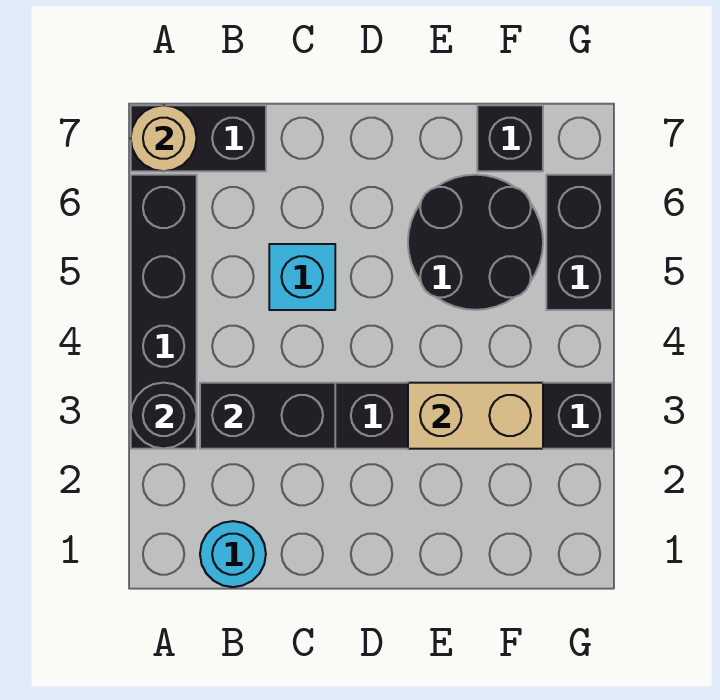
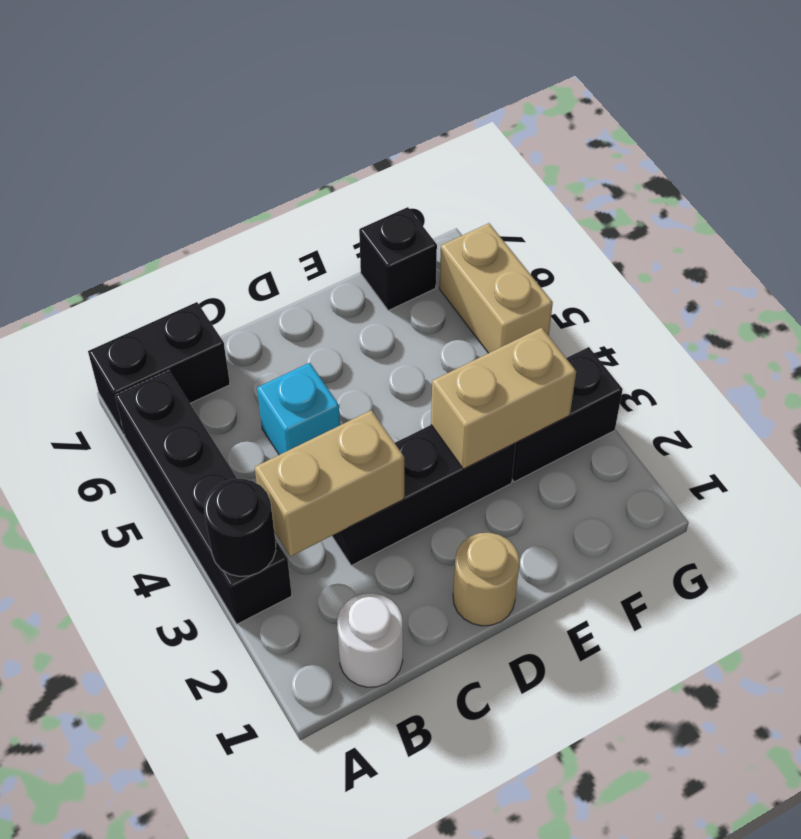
tan 1x1 round brick [131,105,197,171] -> tan 1x1 round brick moved to [453,533,520,626]
cyan 1x1 round brick [200,521,266,587] -> white 1x1 round brick [337,593,403,687]
black 1x2 brick [200,383,335,449] -> tan 1x2 brick [255,410,404,556]
black 2x2 round brick [408,175,543,310] -> none
black 1x2 brick [546,175,612,310] -> tan 1x2 brick [440,223,553,353]

